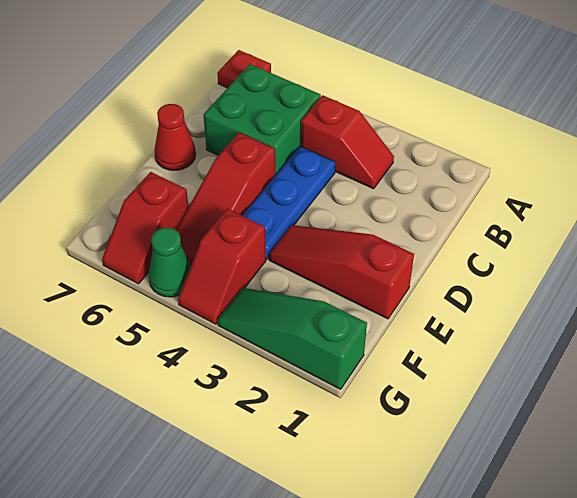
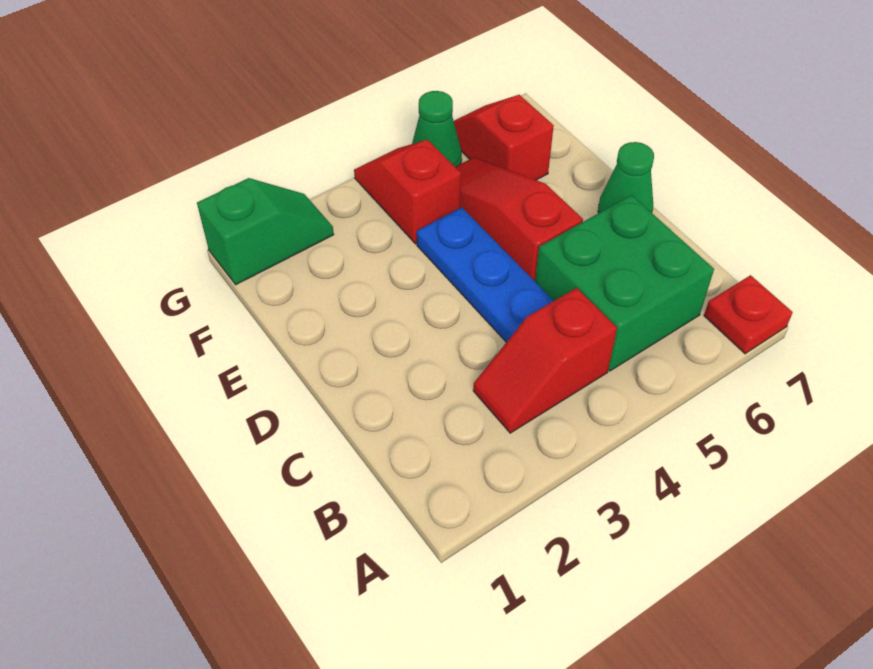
red 1x1 cone [154,104,196,170] -> green 1x1 cone [598,142,654,213]
red 1x3 slope [269,225,414,319] -> none
green 1x3 slope [218,288,367,389] -> green 1x2 slope [197,178,334,285]

